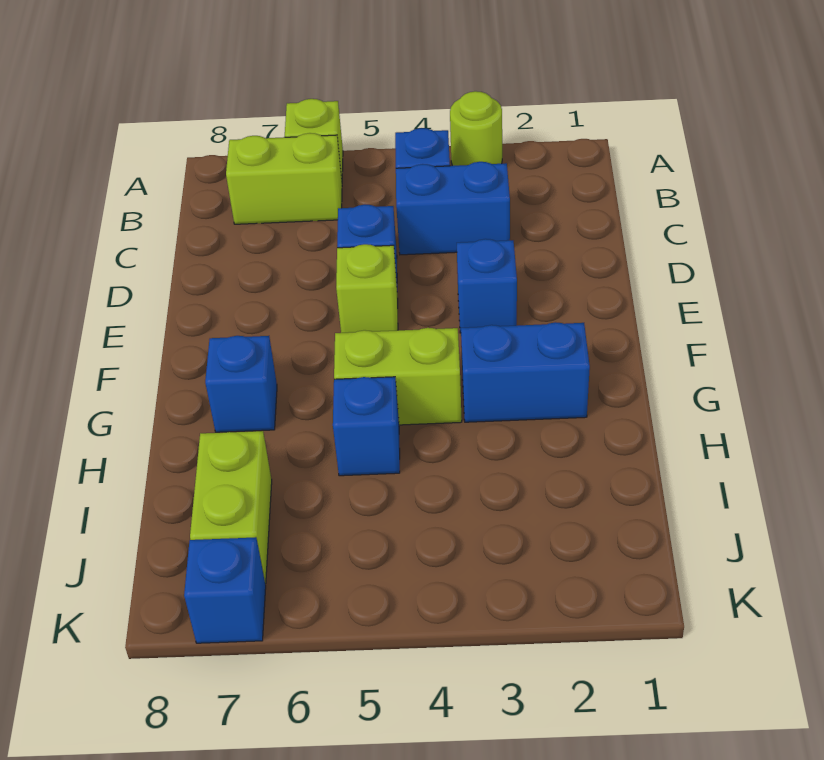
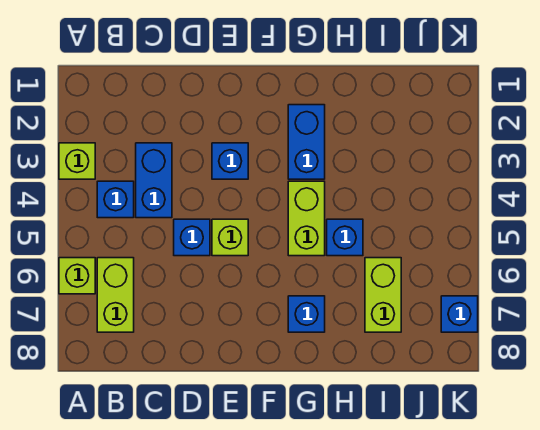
lime 1x1 round brick [450,91,502,166] -> lime 1x1 brick [59,143,95,179]
lime 1x2 brick [190,431,272,584] -> lime 1x2 brick turned to [365,258,401,332]

